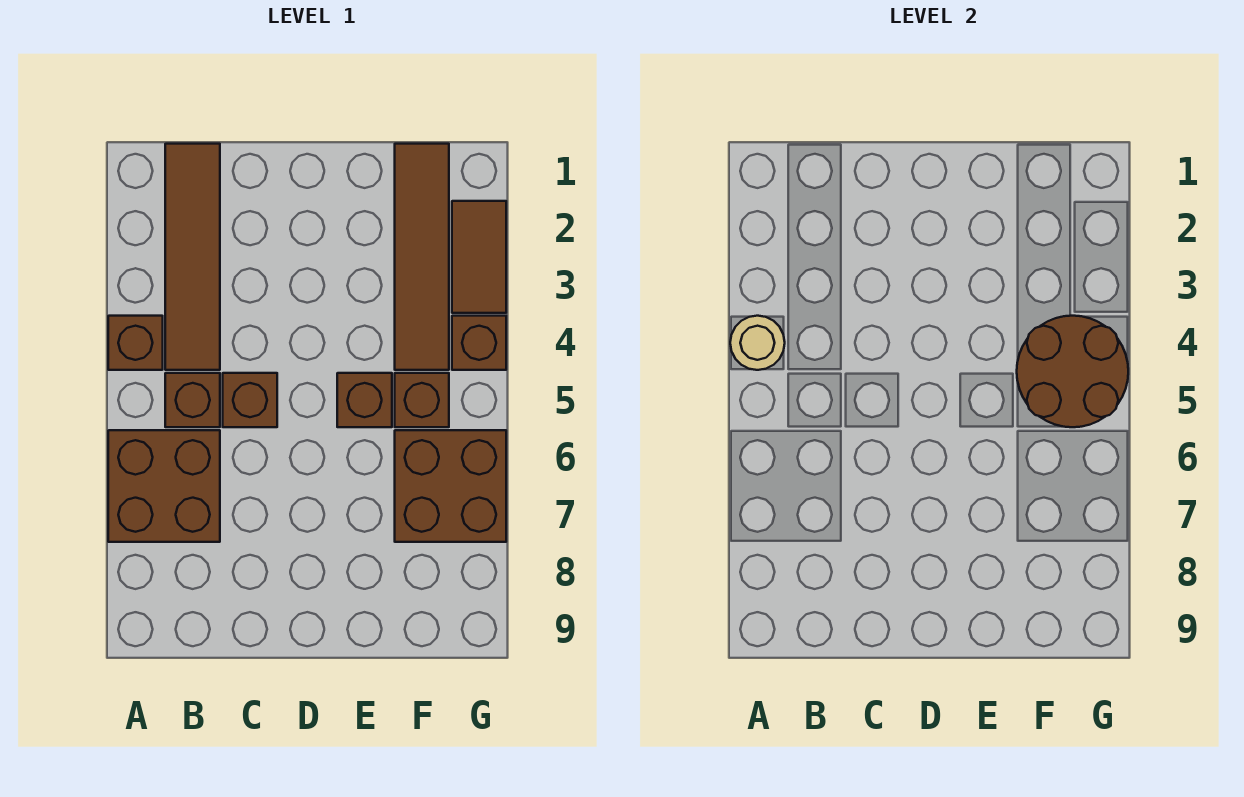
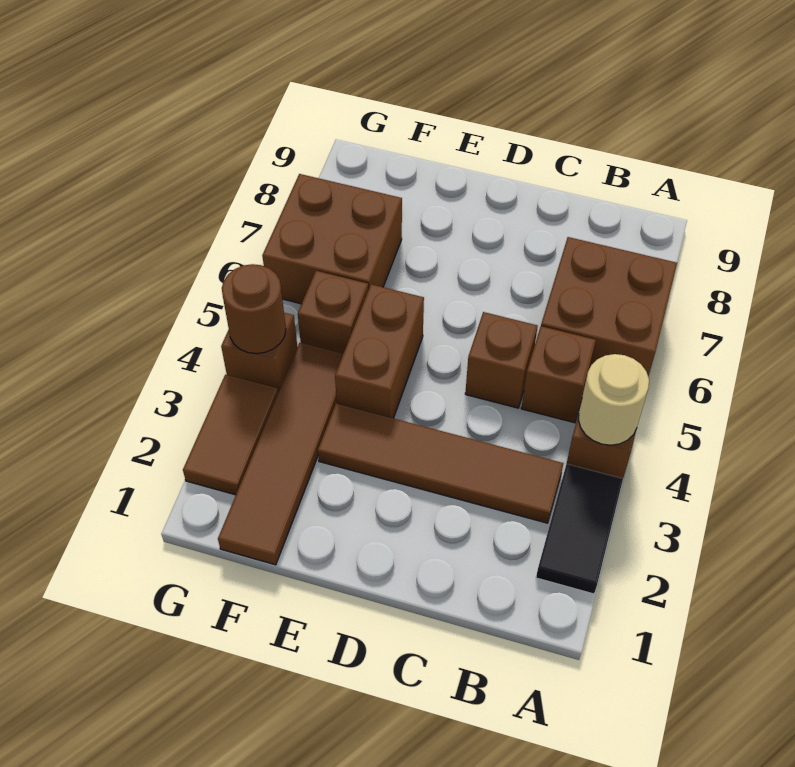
none -> black 1x2 tile [536,464,623,594]
brown 1x4 tile [165,144,220,370] -> brown 1x4 tile turned to [318,404,563,523]
brown 1x1 brick [337,373,392,427] -> brown 1x2 brick [335,284,424,418]
brown 2x2 round brick [1017,316,1128,427] -> brown 1x1 round brick [222,264,286,354]

